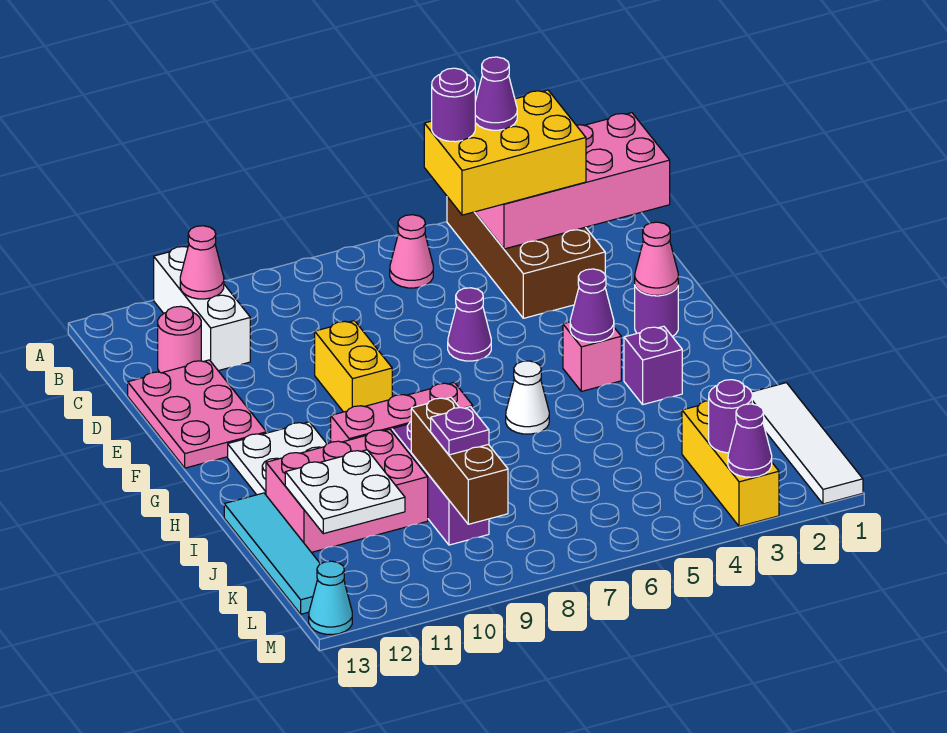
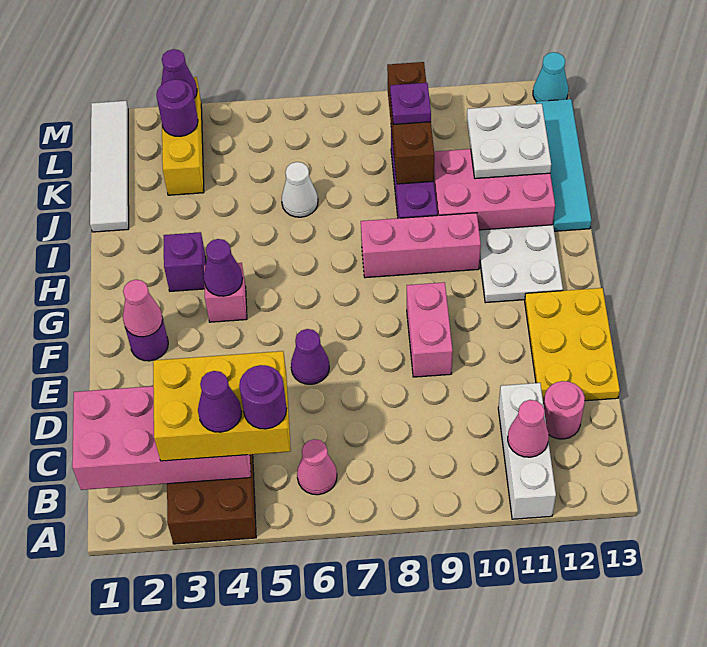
pink 2x3 plate [128,360,267,468] -> yellow 2x3 plate [525,288,620,403]
yellow 1x2 brick [315,321,392,412] -> pink 1x2 brick [407,282,453,377]
white 1x1 cone [506,361,549,434] -> white 1x1 cone moved to [282,162,318,217]

